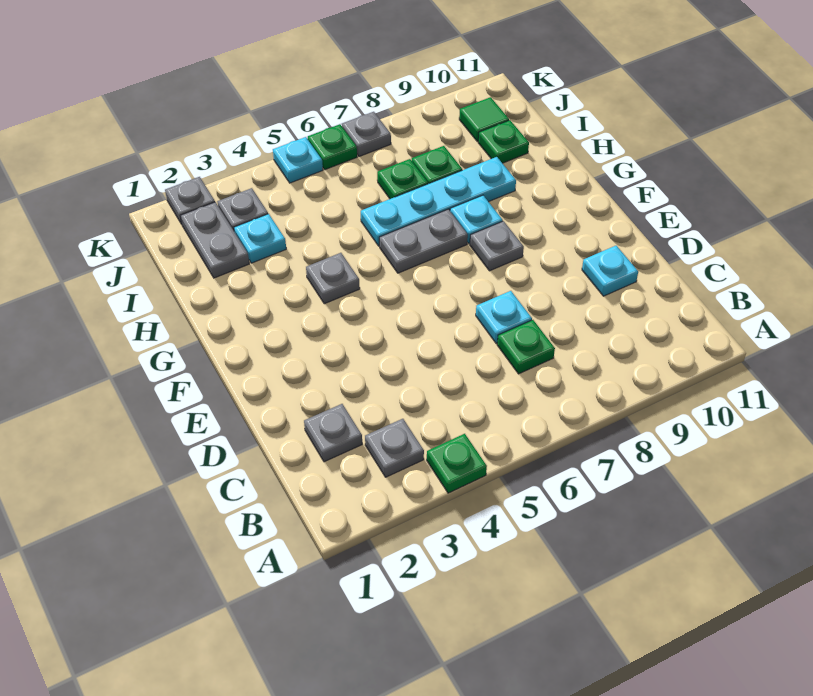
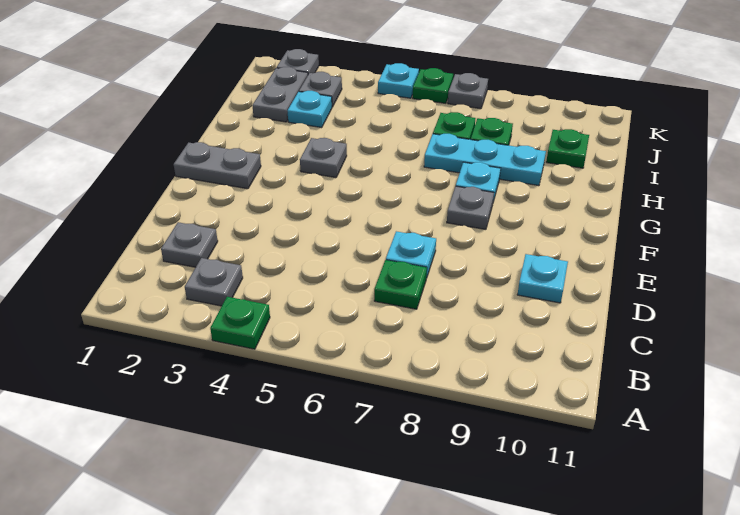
grey 1x2 plate [379,209,468,273] -> grey 1x2 plate moved to [174,142,261,189]
cyan 1x4 plate [361,157,516,246] -> cyan 1x3 plate [424,134,546,186]
green 1x1 tile [459,97,509,142] -> none

